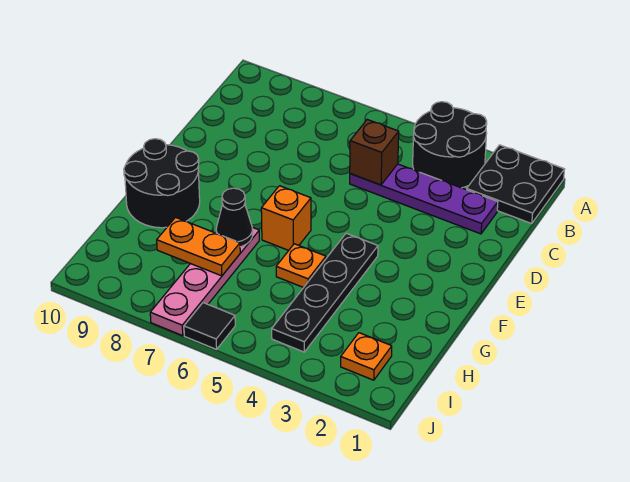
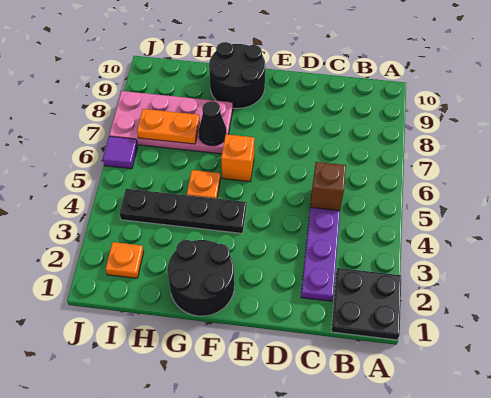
black 2x2 round brick [413,102,487,188] -> black 2x2 round brick moved to [167,240,234,316]
pink 1x4 plate [150,227,259,336] -> pink 2x4 plate [109,91,233,154]
orange 1x2 plate [157,217,240,276] -> orange 1x2 plate turned to [137,109,200,144]
black 1x1 tile [184,303,235,349] -> purple 1x1 tile [103,136,138,169]

